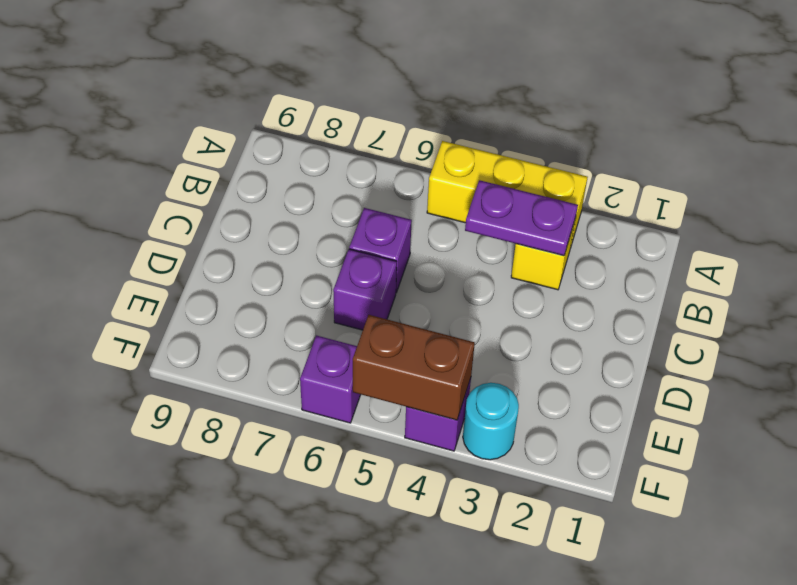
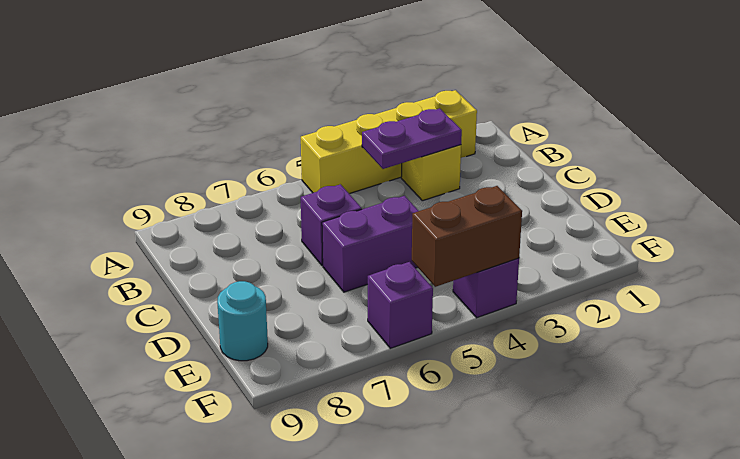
yellow 1x3 brick [427,141,588,248] -> yellow 1x4 brick [301,90,477,194]
purple 1x1 brick [333,249,397,330] -> purple 1x2 brick [322,196,418,292]
cyan 1x1 round brick [463,383,519,460] -> cyan 1x1 round brick moved to [217,281,268,361]

